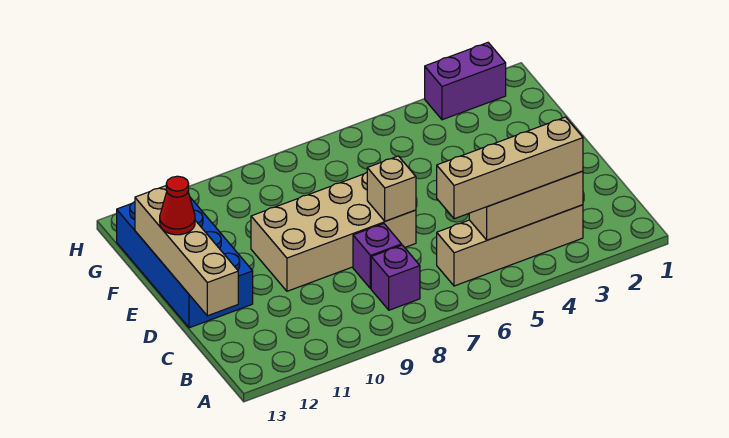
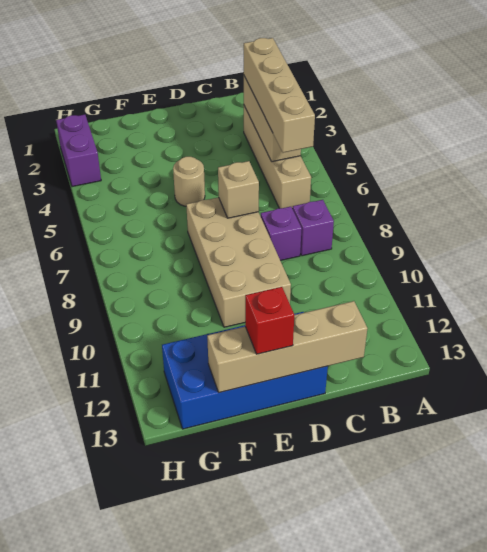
none -> tan 1x1 round brick [173,157,205,206]
red 1x1 cone [160,176,195,235] -> red 1x1 brick [245,287,294,354]

